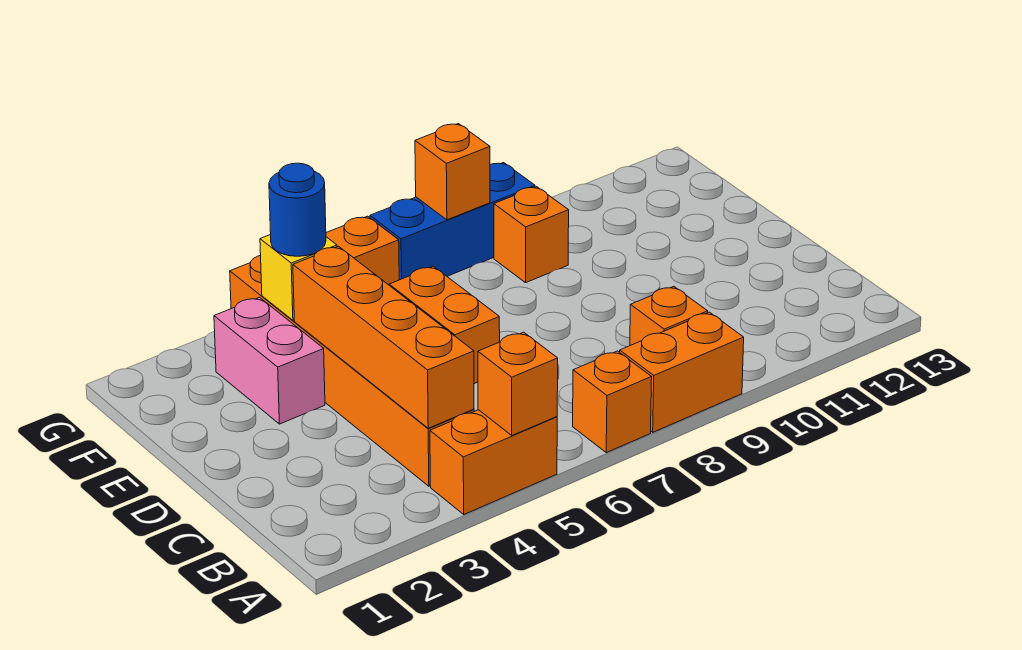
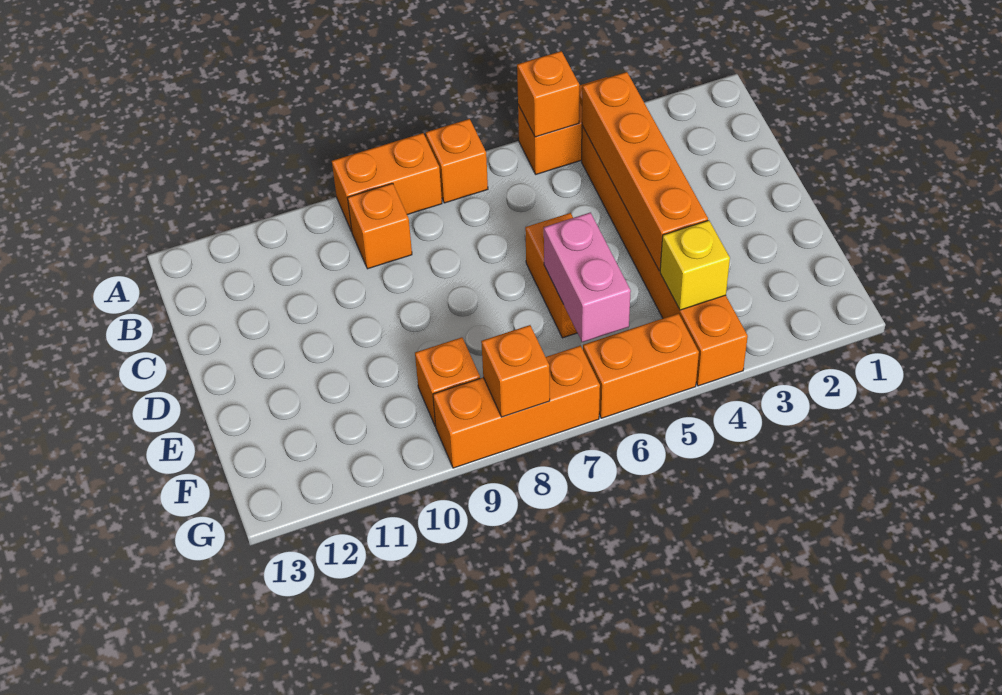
pink 1x2 brick [214,298,325,424] -> pink 1x2 brick moved to [544,213,631,342]
blue 1x1 round brick [269,163,326,256] -> none
blue 1x3 brick [370,163,535,280] -> orange 1x3 brick [433,346,600,468]

